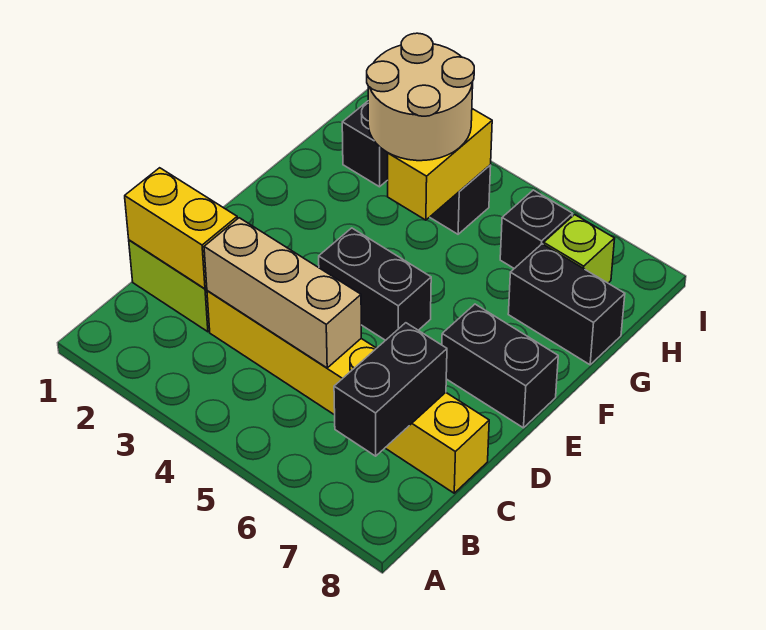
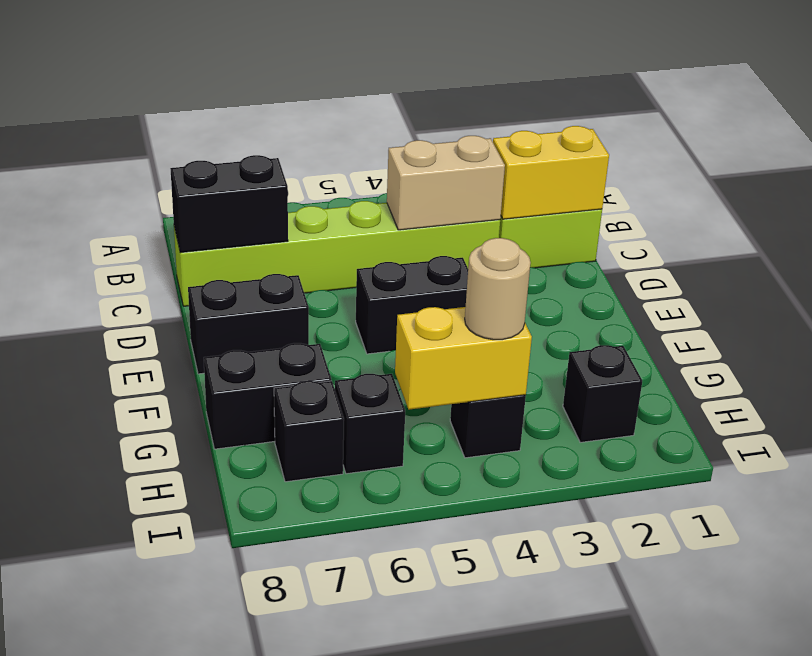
black 1x2 brick [334,323,447,456] -> black 1x2 brick turned to [170,155,288,253]
yellow 1x6 brick [207,291,489,493] -> lime 1x6 brick [174,201,500,306]
tan 1x3 brick [204,218,361,368] -> tan 1x2 brick [387,136,505,230]
tan 2x2 round brick [367,33,474,161] -> tan 1x1 round brick [465,238,531,340]
yellow 1x2 brick [388,109,492,220] -> yellow 1x2 brick turned to [395,307,532,410]
lime 1x1 brick [544,215,615,283] -> black 1x1 brick [274,381,344,482]

